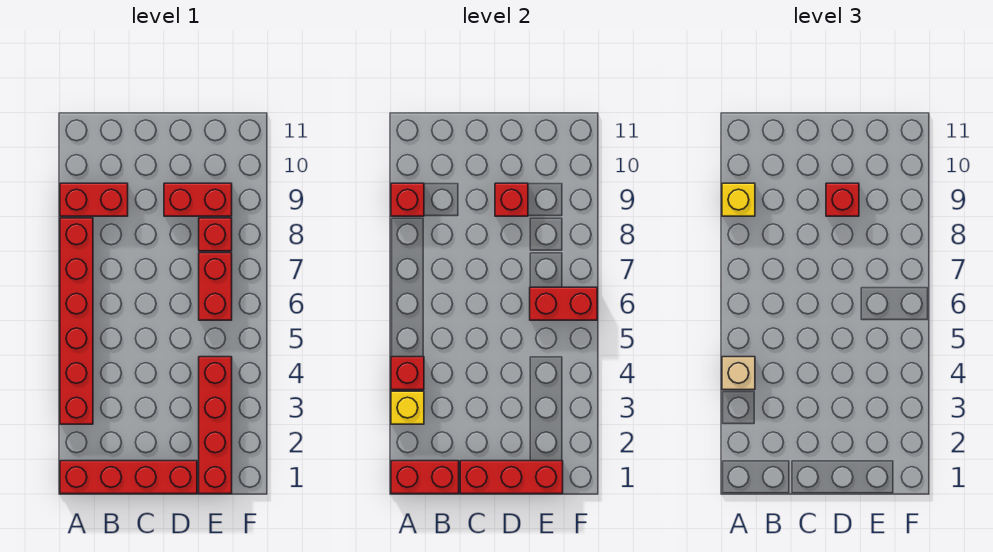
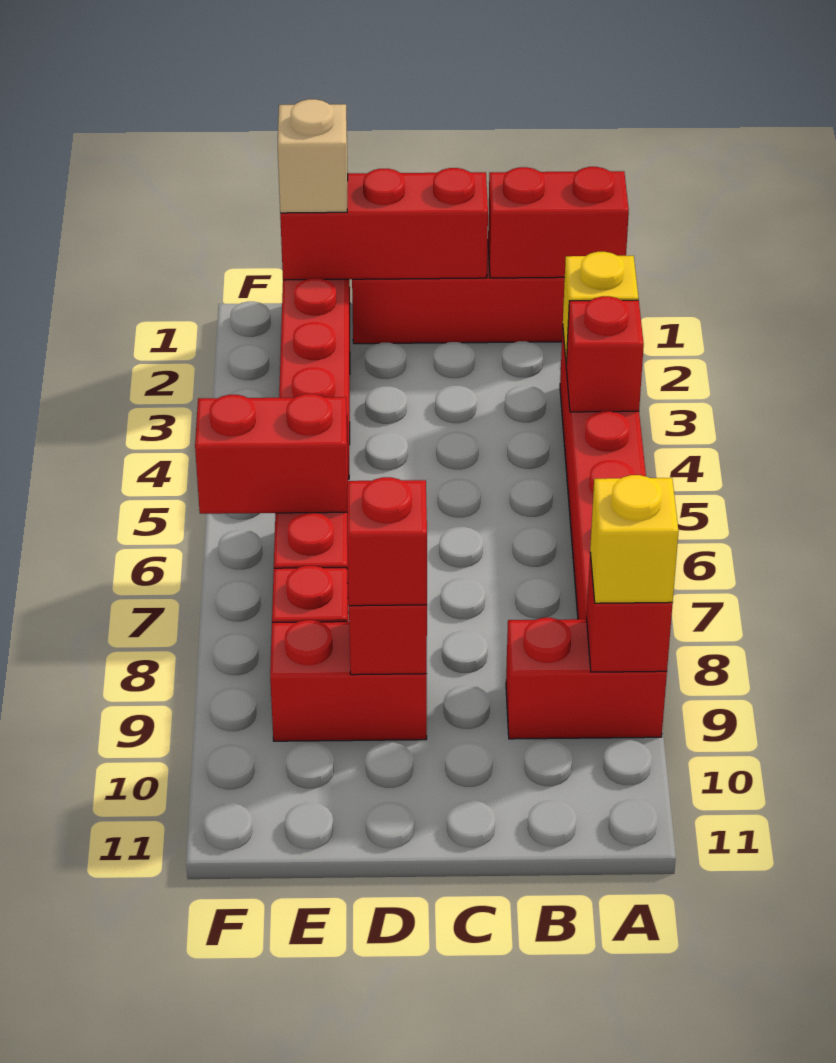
tan 1x1 brick [722,357,755,390] -> tan 1x1 brick moved to [278,99,348,213]

